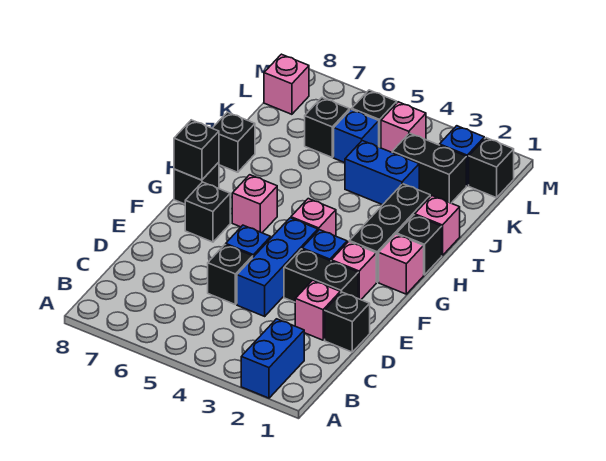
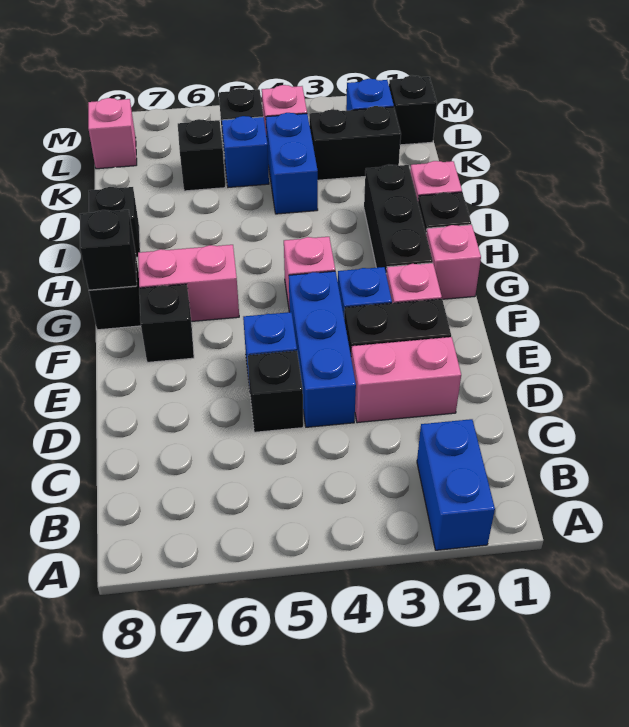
black 1x1 brick [325,292,370,352] -> none
pink 1x1 brick [295,280,340,340] -> pink 1x2 brick [351,337,461,423]
pink 1x1 brick [232,175,277,233] -> pink 1x2 brick [138,245,239,322]
blue 1x2 brick [345,141,419,205] -> blue 1x2 brick turned to [266,113,318,214]

